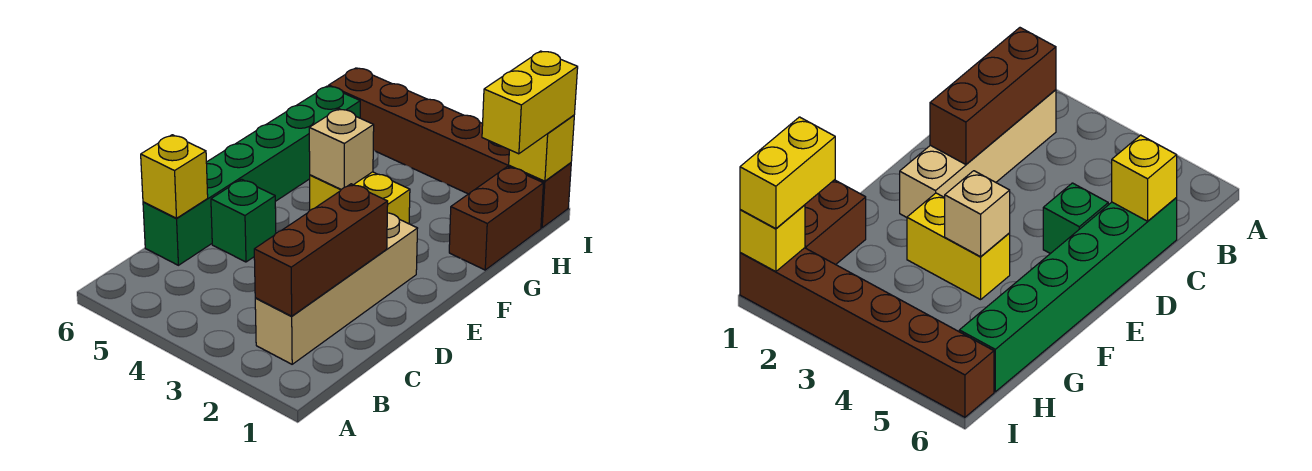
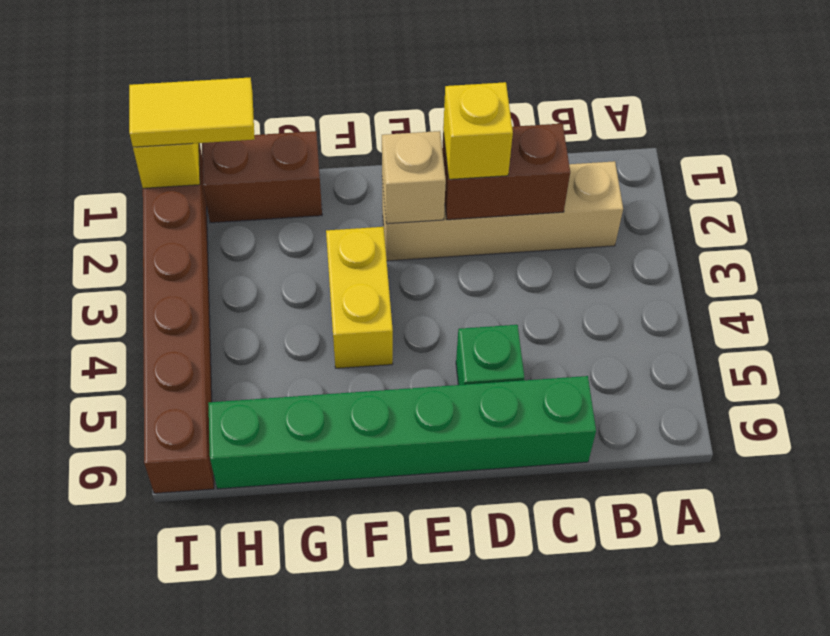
brown 1x3 brick [254,184,388,316] -> brown 1x2 brick [442,124,570,220]
yellow 1x1 brick [141,135,208,218] -> yellow 1x1 brick moved to [443,82,513,179]
tan 1x1 brick [309,109,374,189] -> tan 1x1 brick moved to [382,131,446,224]
yellow 1x2 brick [482,51,578,154] -> yellow 1x2 tile [129,78,255,147]

